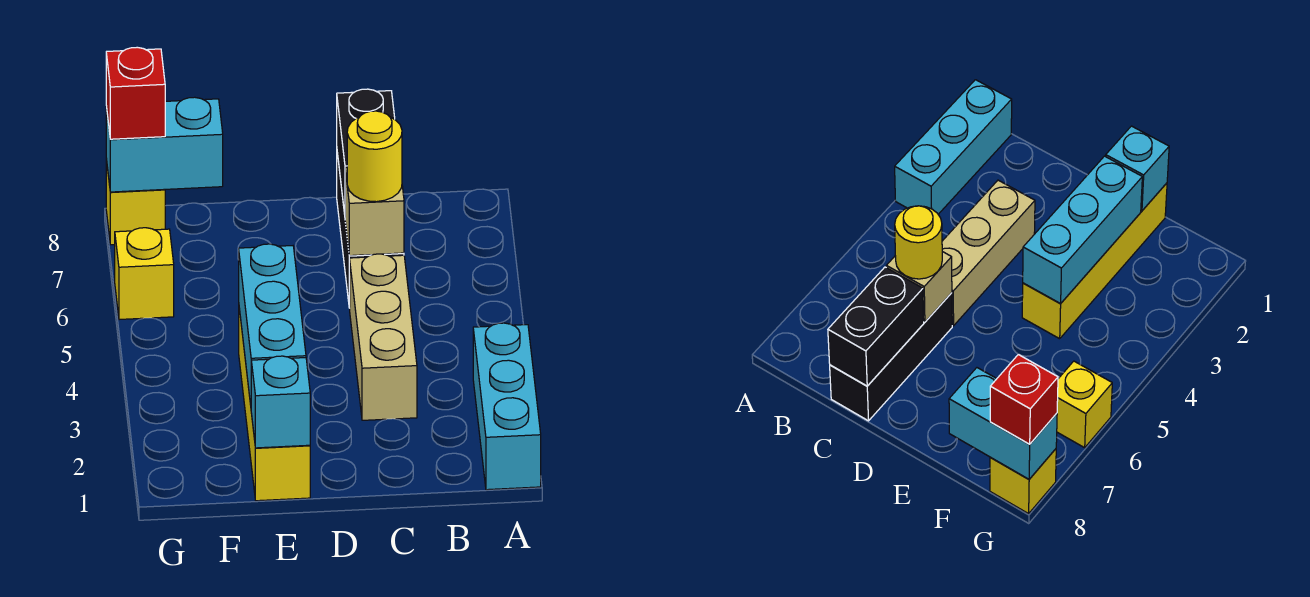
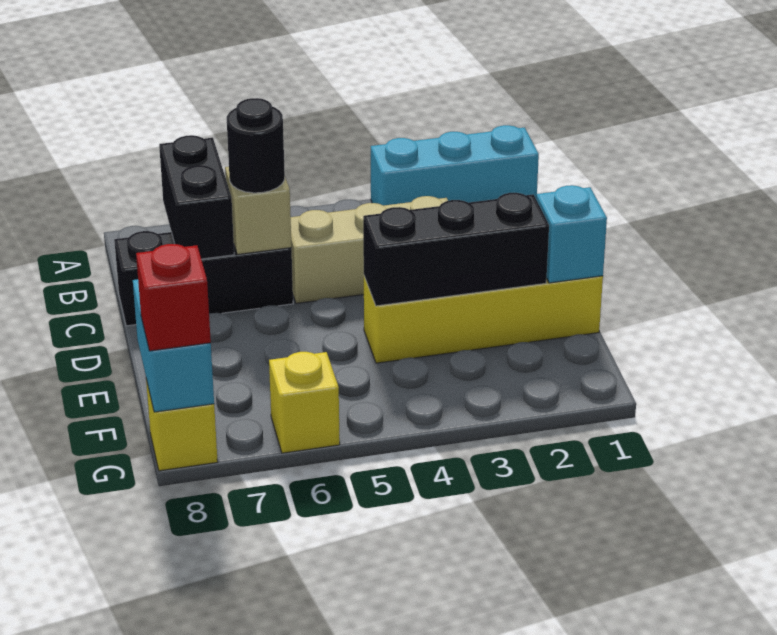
yellow 1x1 round brick [347,111,402,202] -> black 1x1 round brick [227,98,285,193]
black 1x2 brick [337,89,395,214] -> black 1x2 brick turned to [159,135,234,259]
cyan 1x3 brick [239,244,306,405] -> black 1x3 brick [363,193,549,306]

